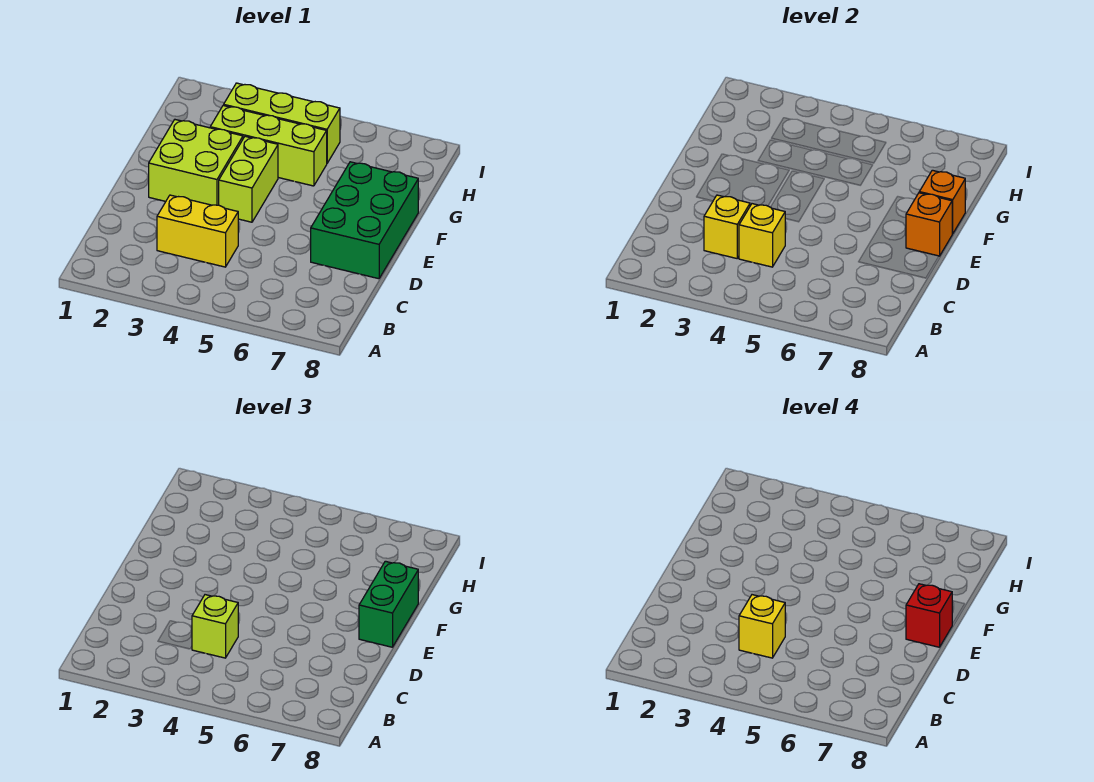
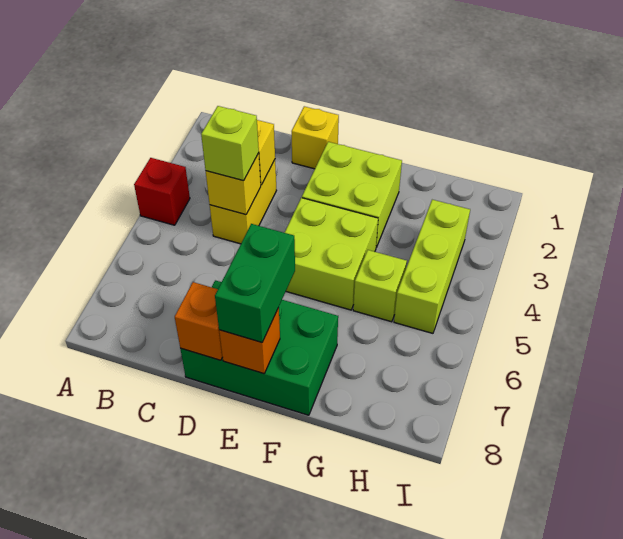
yellow 1x1 brick [739,595,785,658] -> yellow 1x1 brick moved to [292,106,339,169]
lime 1x2 brick [219,136,278,222] -> lime 2x2 brick [285,198,378,310]
green 1x2 brick [359,561,418,647] -> green 1x2 brick turned to [215,224,295,342]
red 1x1 brick [906,584,952,647] -> red 1x1 brick moved to [134,158,190,225]
orange 1x1 brick [919,170,965,234] -> orange 1x1 brick moved to [175,282,223,360]
lime 1x3 brick [210,105,327,186] -> lime 1x1 brick [353,250,407,322]

